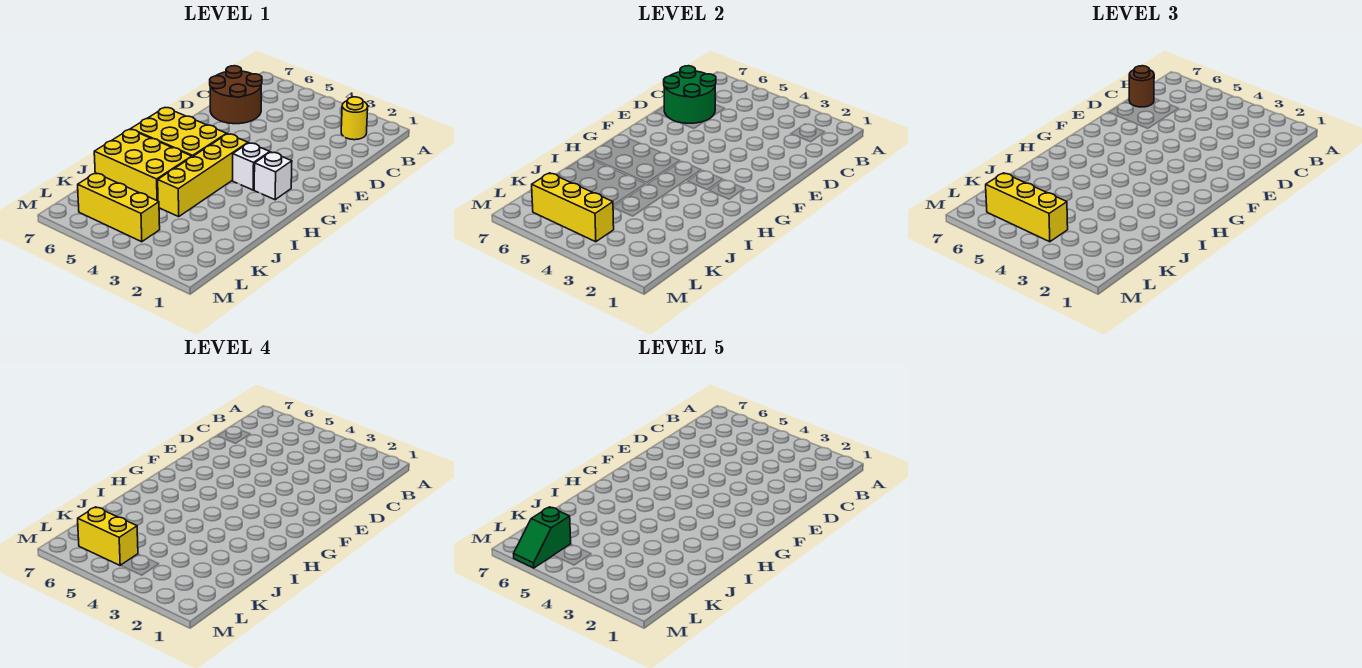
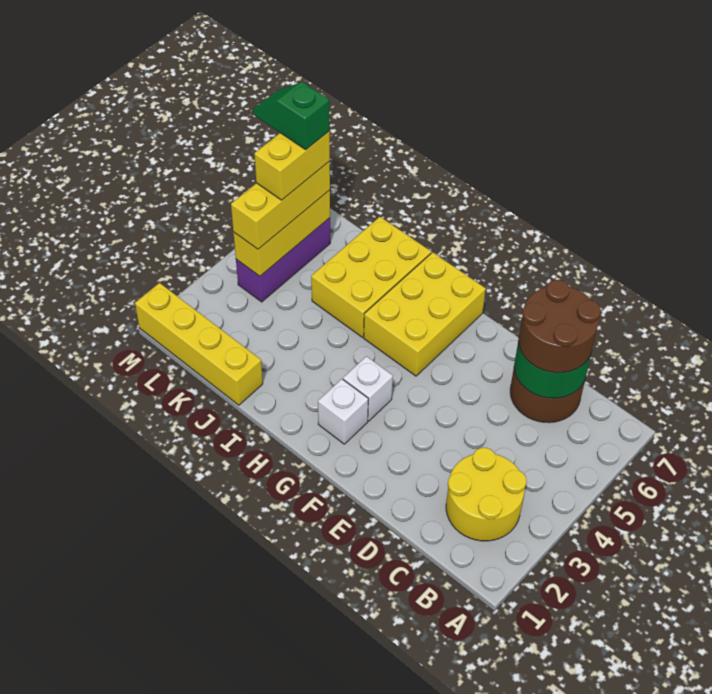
yellow 1x1 round brick [341,97,368,140] -> yellow 2x2 round brick [446,448,527,541]
brown 1x1 round brick [1129,66,1154,107] -> brown 2x2 round brick [519,280,601,373]
yellow 1x4 brick [158,134,248,217] -> yellow 1x4 brick moved to [135,283,263,405]
yellow 1x3 brick [78,173,160,242] -> purple 1x3 brick [236,218,330,302]

